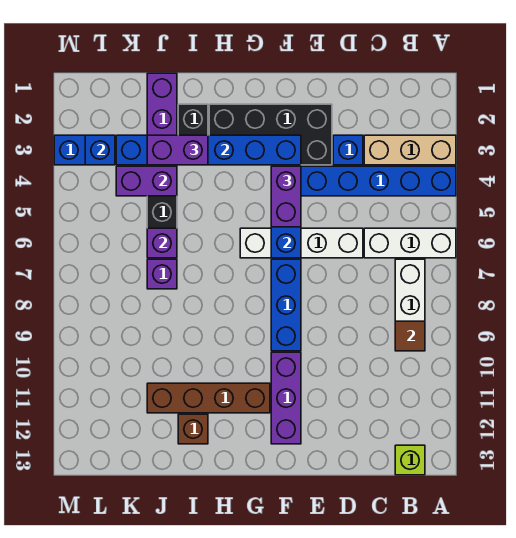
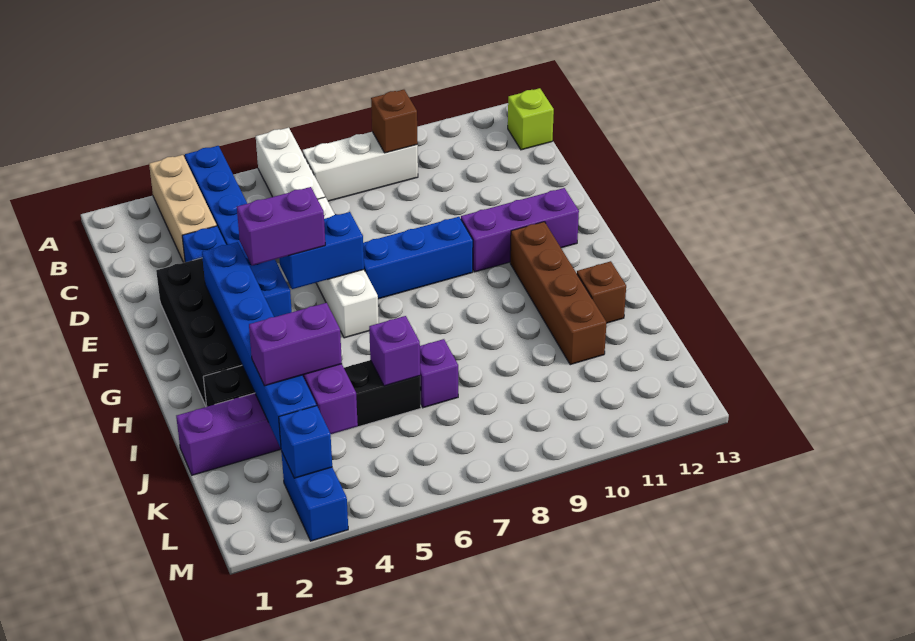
brown 1x1 tile [395,321,425,351] -> brown 1x1 brick [371,90,418,153]
purple 1x2 brick [147,135,208,165] -> purple 1x2 brick turned to [249,303,342,386]

